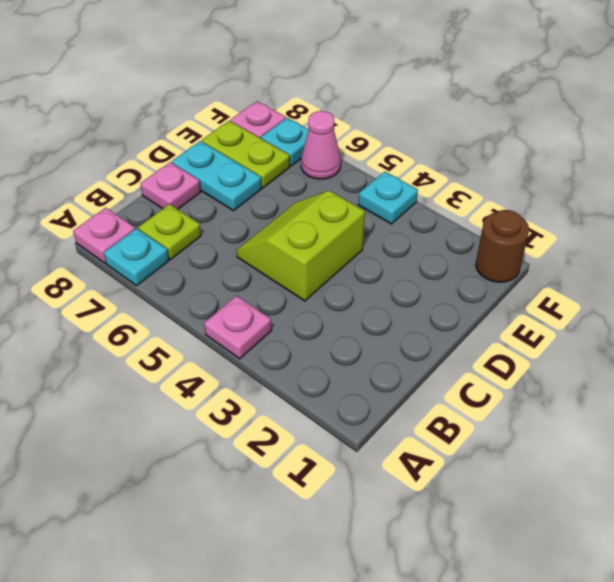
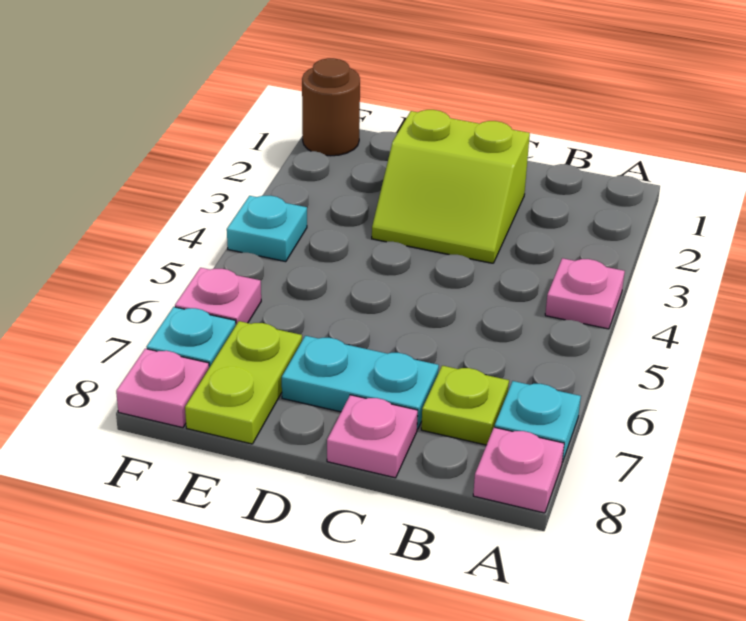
lime 2x2 slope [236,191,365,301] -> lime 2x2 slope moved to [372,110,530,263]
cyan 1x2 plate [172,141,262,211] -> cyan 1x2 plate turned to [282,336,439,429]
pink 1x1 cone [301,111,341,179] -> pink 1x1 plate [175,268,261,325]

